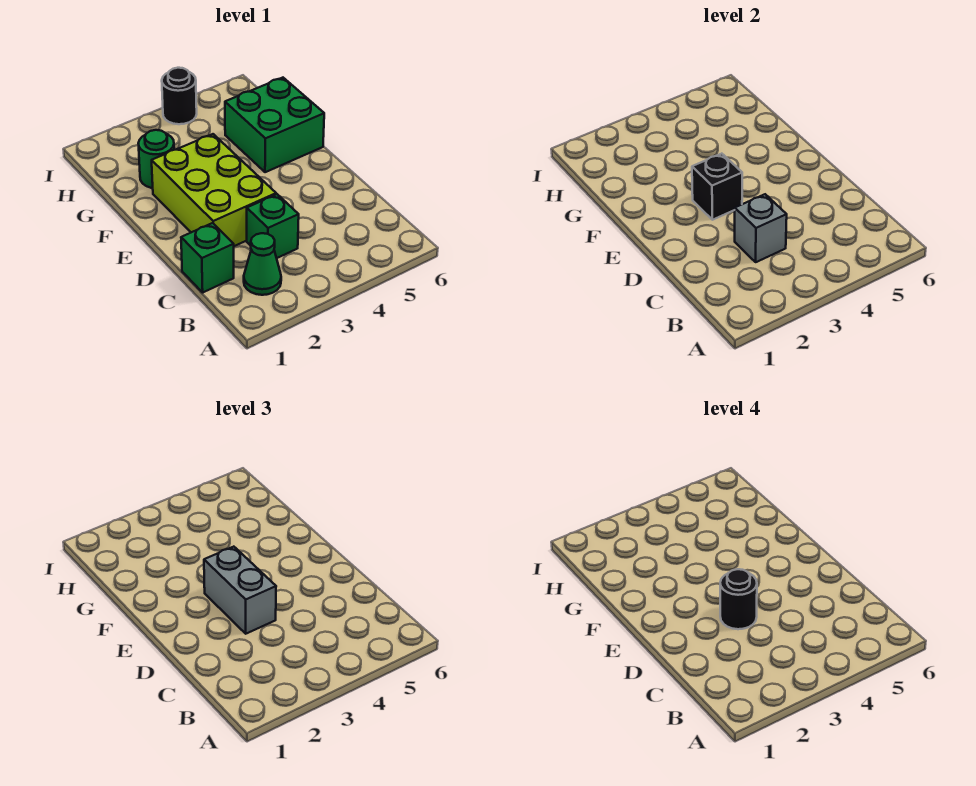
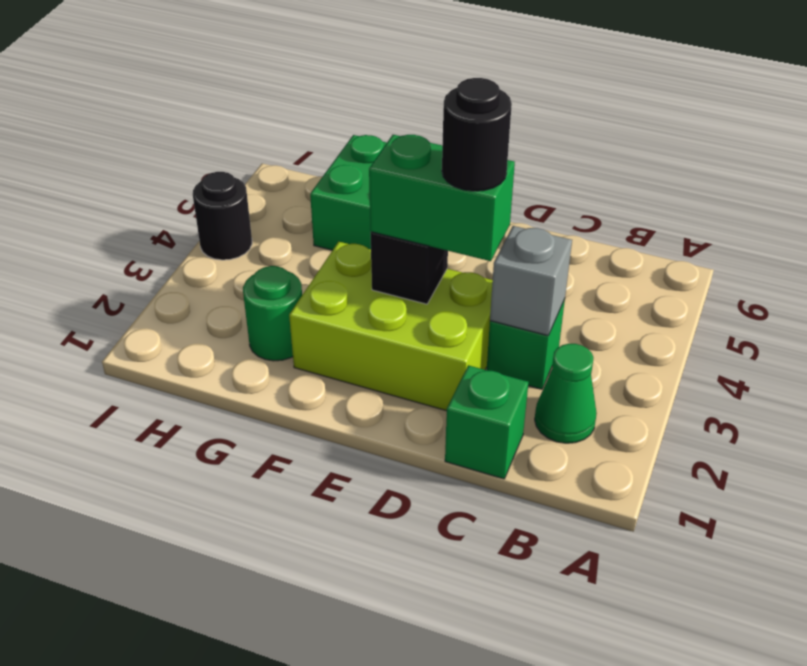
grey 1x2 brick [204,547,276,634] -> green 1x2 brick [369,135,515,261]

